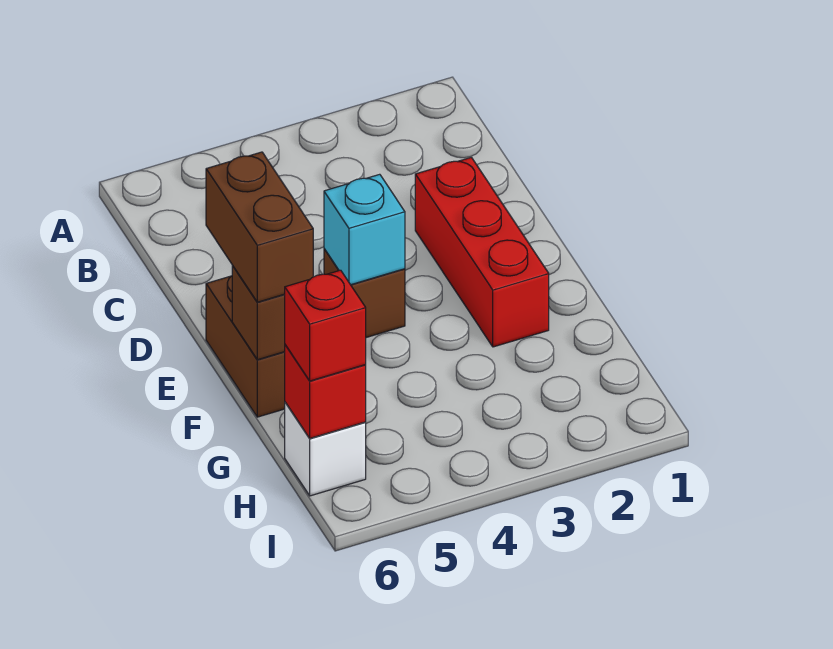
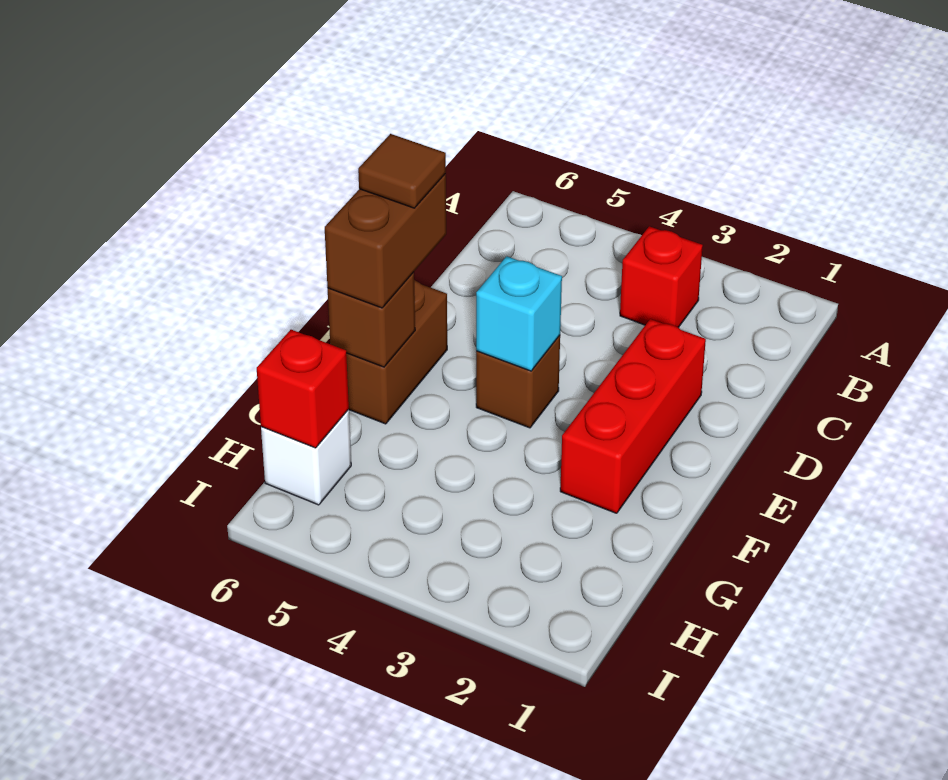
none -> brown 1x1 tile [358,134,446,208]
red 1x1 brick [285,270,366,381] -> red 1x1 brick moved to [620,226,703,328]

